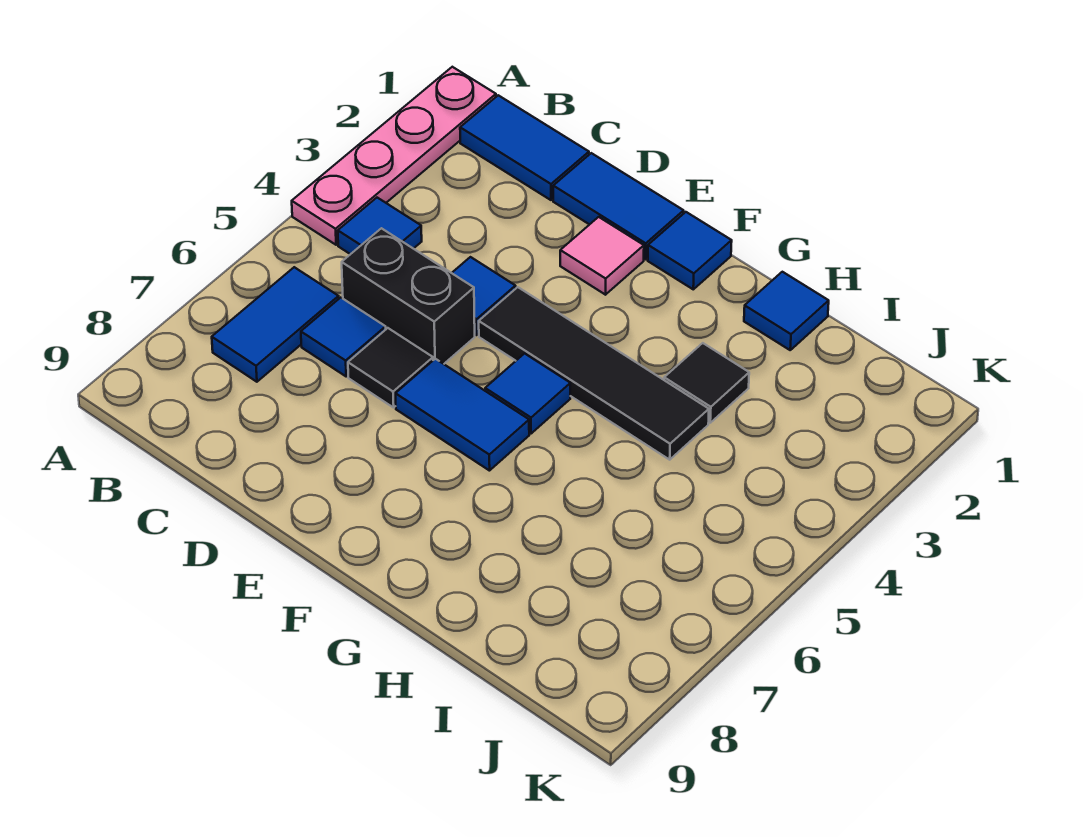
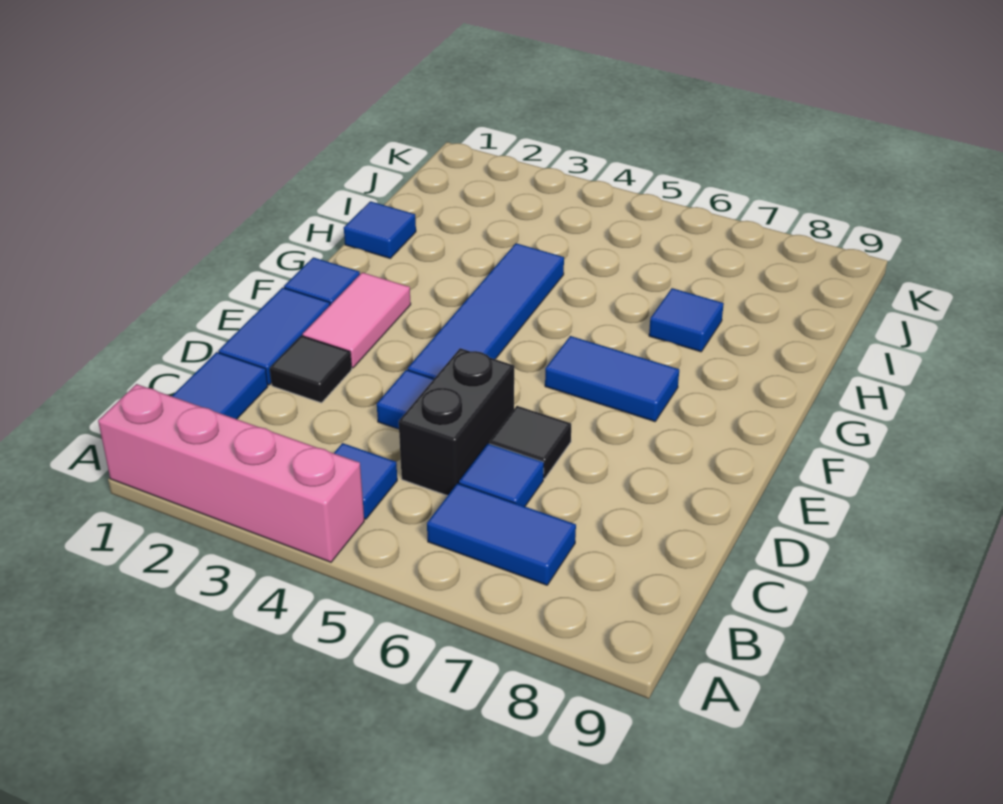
pink 1x4 plate [292,67,496,245] -> pink 1x4 brick [98,384,364,562]
pink 1x1 tile [560,217,644,295] -> pink 1x2 tile [303,272,411,368]
black 1x4 tile [479,287,709,460] -> blue 1x4 tile [408,243,564,379]
blue 1x2 tile [395,359,529,471] -> blue 1x2 tile turned to [545,336,679,422]
blue 1x1 tile [485,354,570,434] -> blue 1x1 tile moved to [649,288,724,352]
black 1x1 tile [664,343,749,423] -> black 1x1 tile moved to [270,336,352,403]

